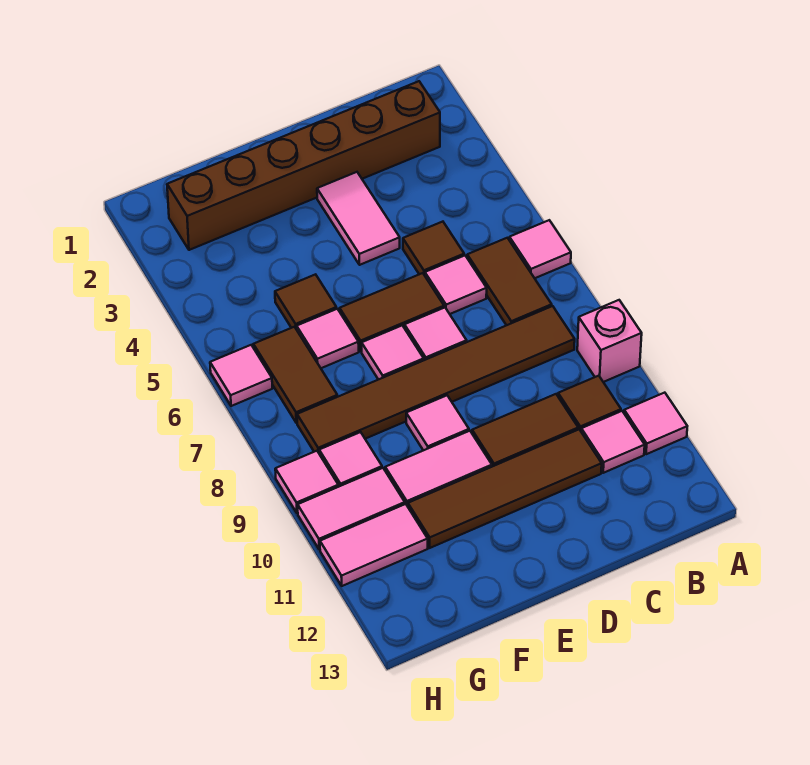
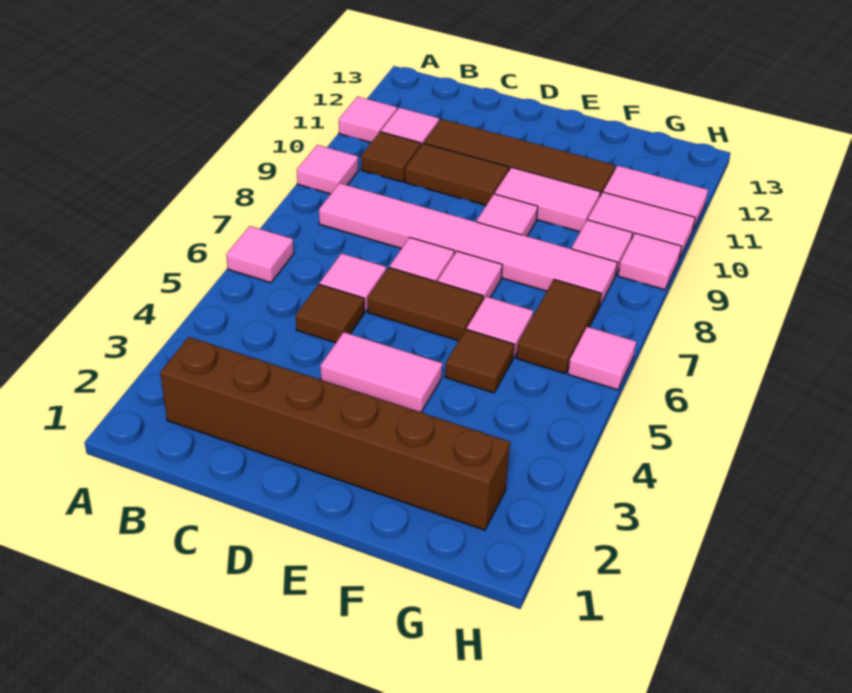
pink 1x1 brick [577,300,642,382] -> pink 1x1 tile [297,145,358,194]
brown 1x2 tile [467,238,552,325] -> none
brown 1x6 tile [297,306,575,453] -> pink 1x6 tile [319,183,617,307]
pink 1x2 tile [317,172,400,265] -> pink 1x2 tile turned to [320,332,442,412]

